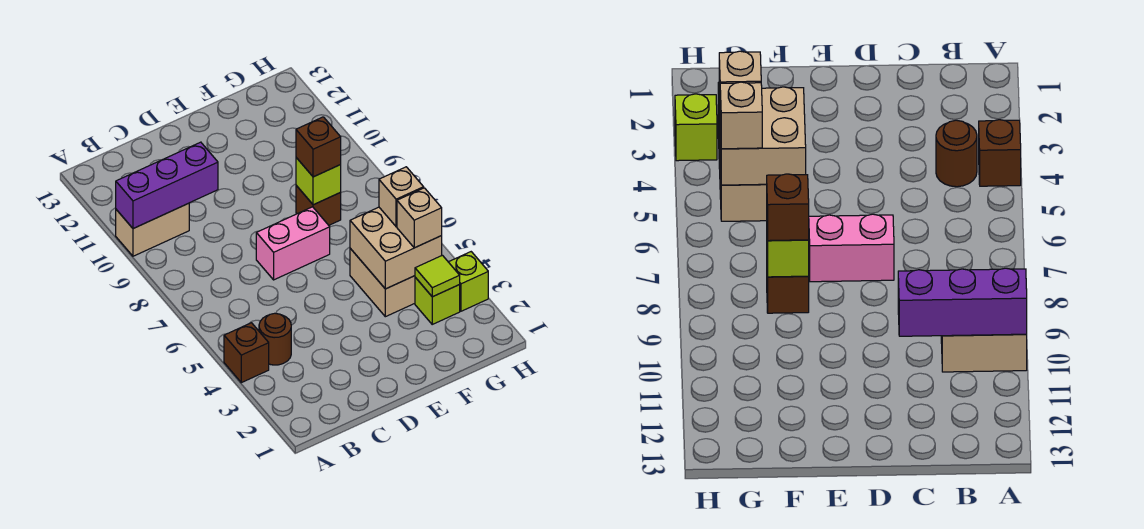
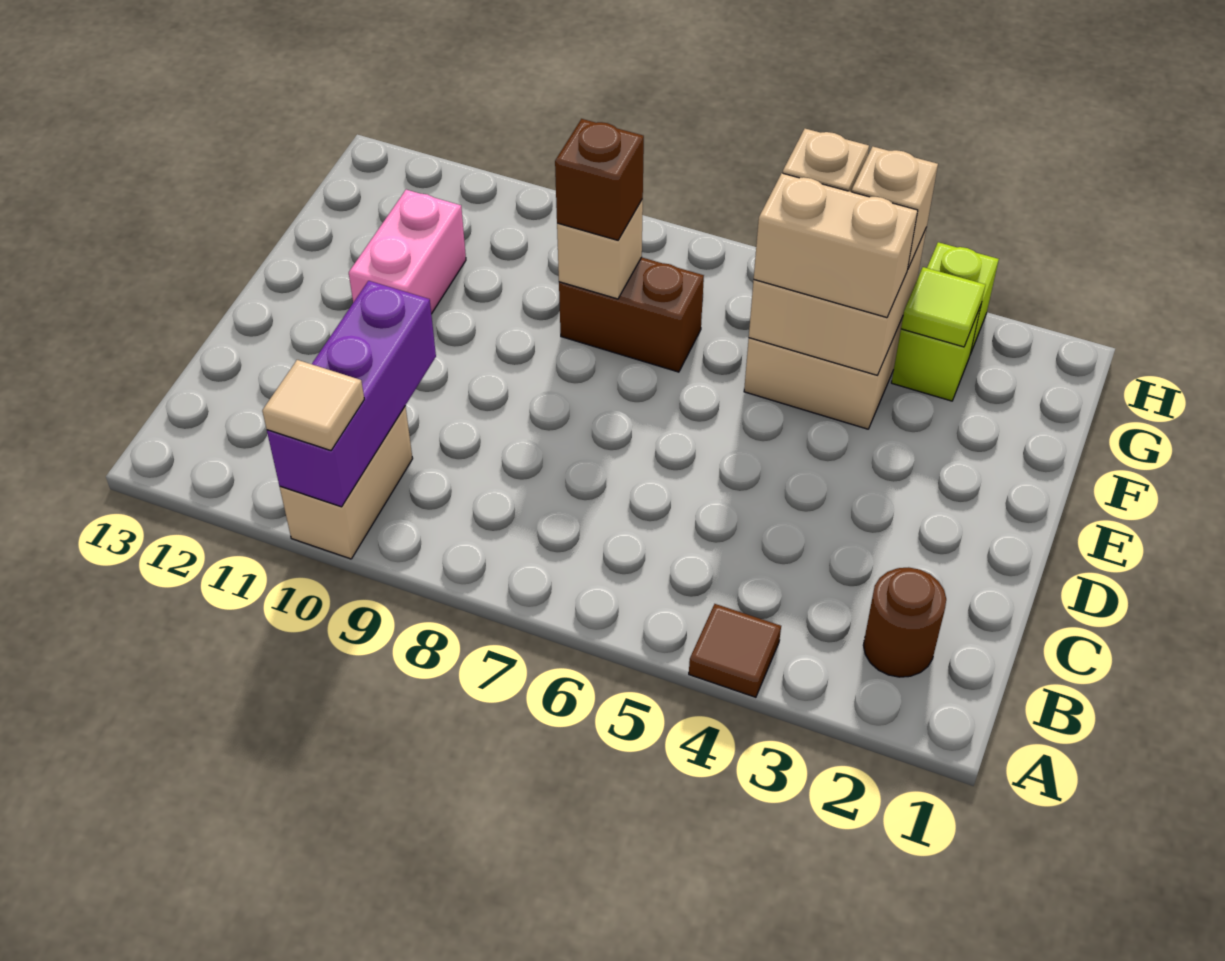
brown 1x1 brick [224,323,269,383] -> brown 1x1 tile [689,604,781,697]
none -> tan 1x1 tile [262,360,364,450]
brown 1x1 round brick [259,313,291,365] -> brown 1x1 round brick moved to [863,567,946,677]
pink 1x2 brick [256,207,330,280] -> pink 1x2 brick moved to [349,190,466,314]
none -> tan 1x2 brick [754,173,918,318]
brown 1x1 brick [296,185,341,225] -> brown 1x2 brick [559,257,704,372]
lime 1x1 brick [296,158,341,205] -> tan 1x1 brick [557,199,643,299]

